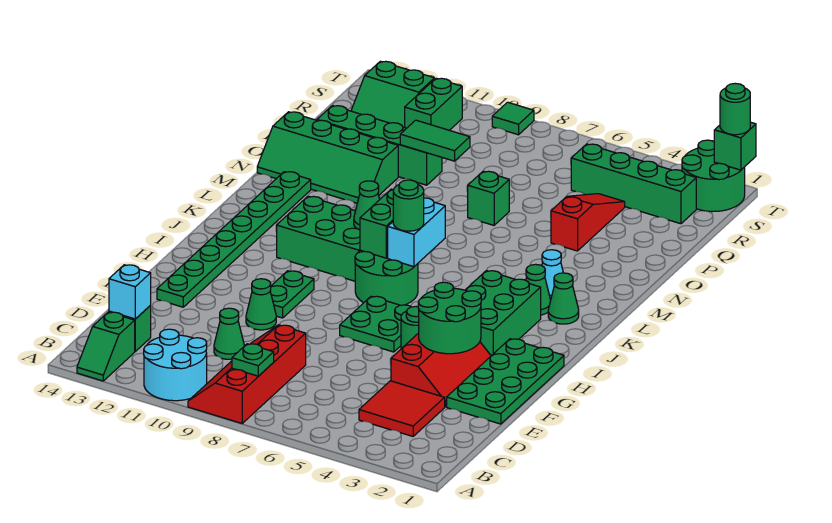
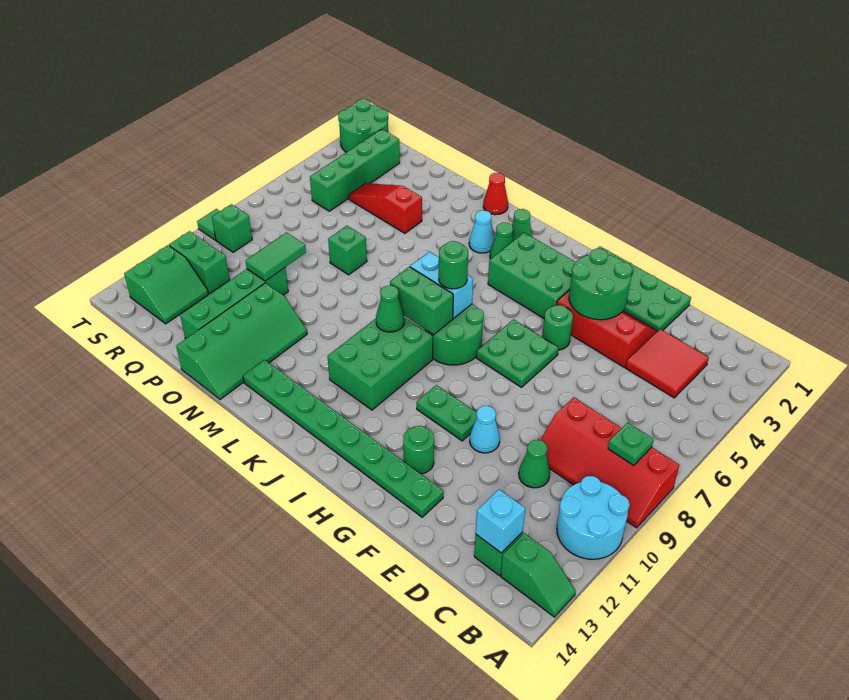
green 1x1 cone [246,279,276,330] -> cyan 1x1 cone [470,406,500,453]
none -> red 1x1 cone [483,173,508,215]
green 1x1 brick [714,122,756,170] -> green 1x1 brick moved to [212,204,252,252]
green 1x1 round brick [720,83,750,135] -> green 1x1 round brick moved to [403,426,434,474]

